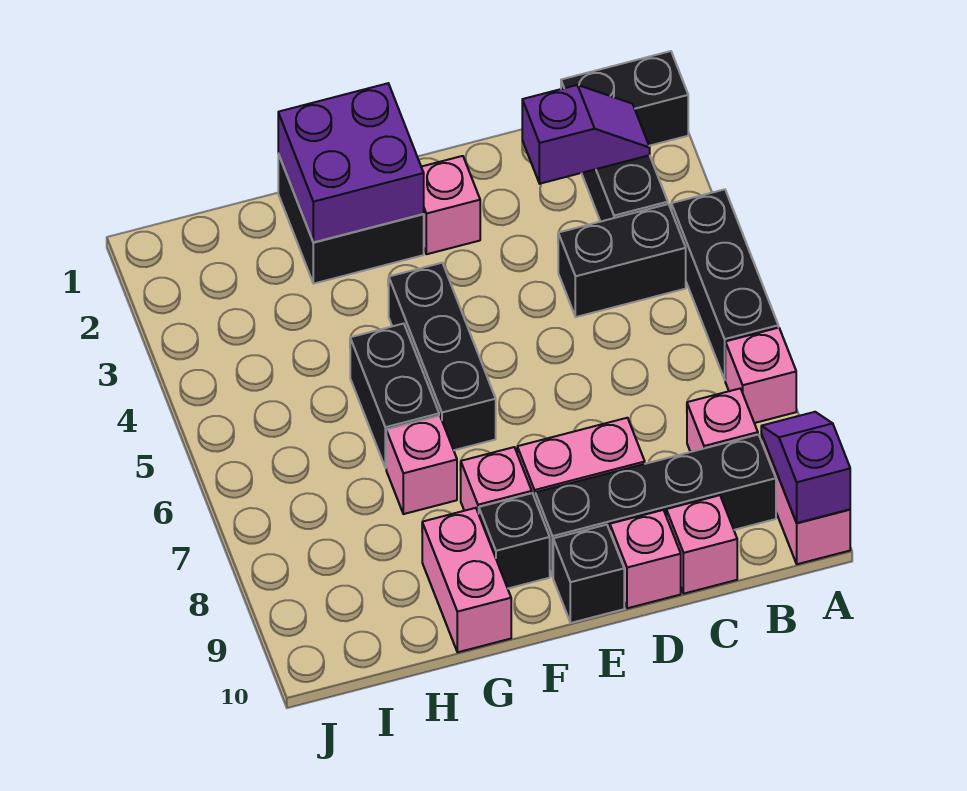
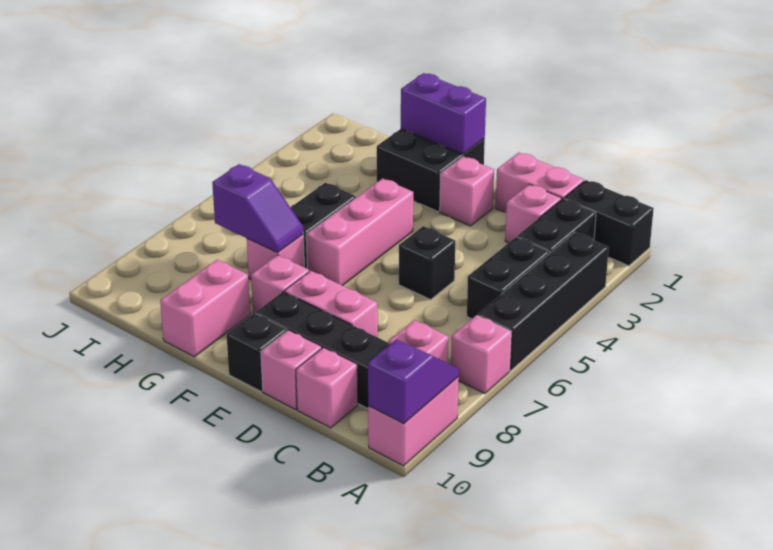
black 1x3 brick [671,189,778,380] -> black 1x4 brick [478,233,609,371]
purple 1x2 slope [522,85,650,184] -> purple 1x2 slope moved to [212,164,303,253]
black 1x2 brick [558,204,686,317] -> black 1x2 brick turned to [467,237,550,319]
none -> pink 1x2 brick [495,153,584,213]
none -> pink 1x1 brick [505,184,561,243]
purple 2x2 brick [278,83,424,242] -> purple 1x2 brick [401,73,486,154]
black 1x3 brick [388,263,496,450] -> pink 1x3 brick [306,178,413,286]
black 1x1 brick [479,493,550,588] -> black 1x1 brick moved to [399,226,455,300]

